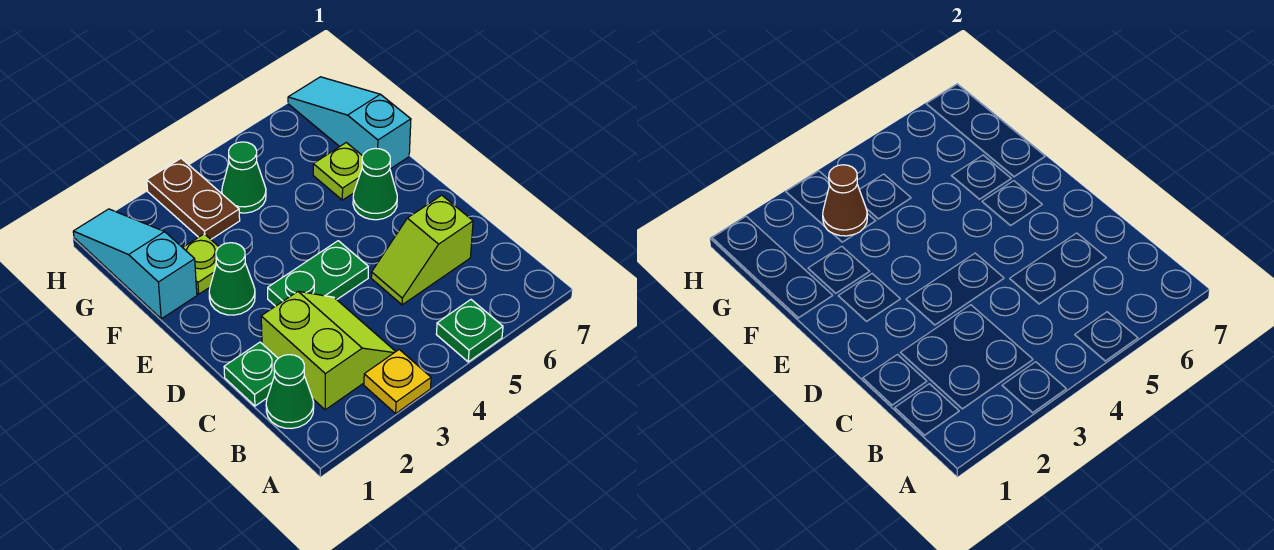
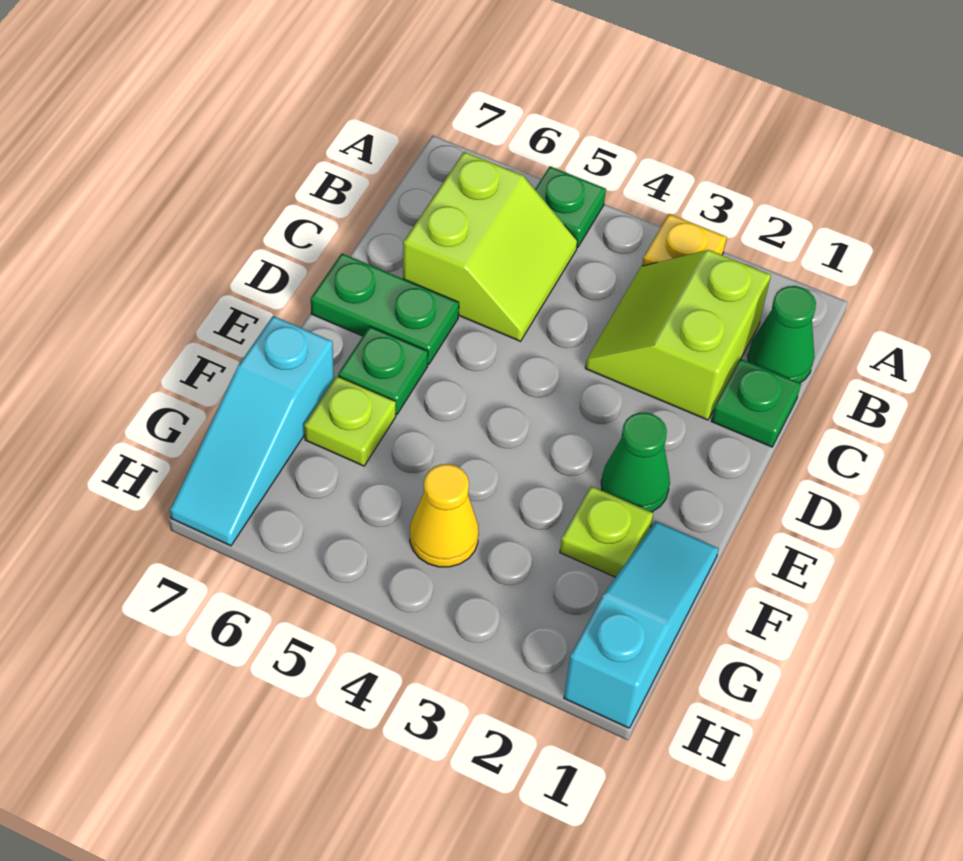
lime 1x2 slope [371,195,473,305] -> lime 2x2 slope [403,152,578,341]
green 1x2 plate [268,241,368,306] -> green 1x2 plate moved to [311,254,459,364]
green 1x1 cone [353,148,397,220] -> green 1x1 plate [338,327,428,414]
cyan 1x3 slope [73,209,197,319] -> cyan 1x3 slope turned to [564,521,719,728]
brown 1x2 plate [147,159,240,239] -> none
brown 1x1 cone [823,165,867,236] -> none
green 1x1 cone [222,142,266,213] -> yellow 1x1 cone [410,464,479,567]

